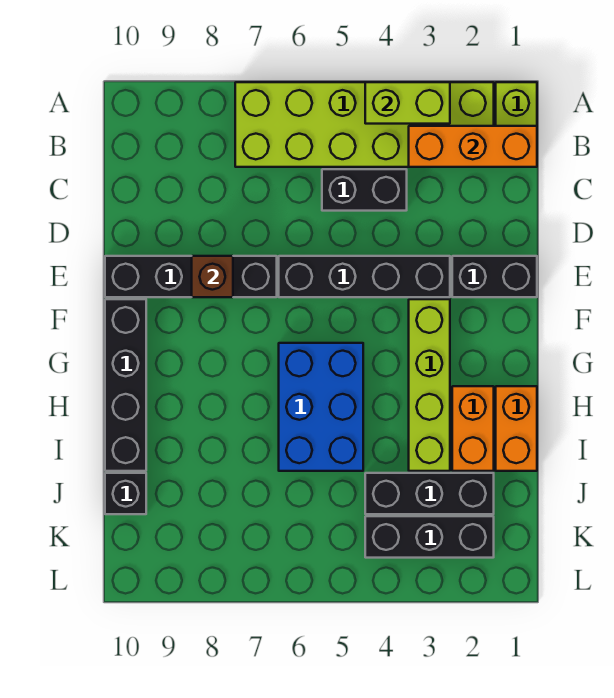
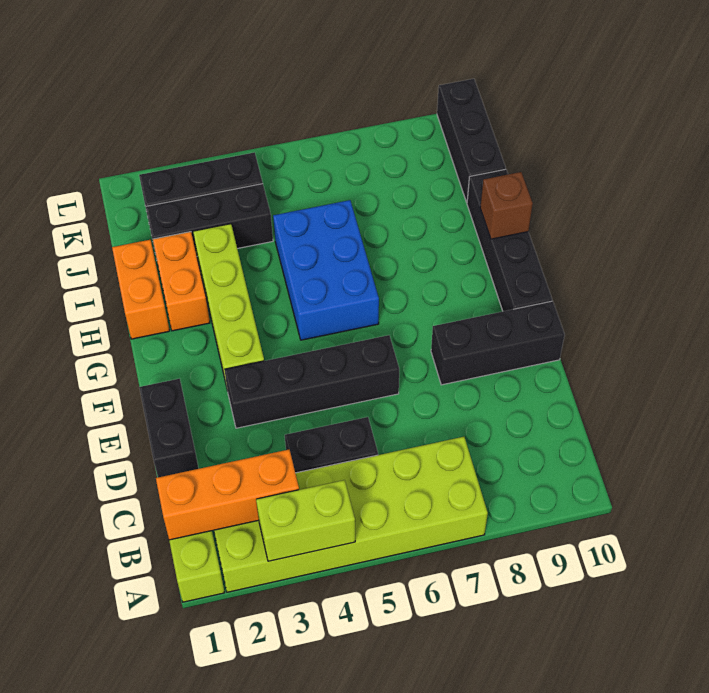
black 1x2 brick [452,256,537,297] -> black 1x2 brick turned to [139,379,199,477]
black 1x4 brick [105,256,277,297] -> black 1x3 brick [431,301,565,385]
brown 1x1 brick [192,256,233,297] -> brown 1x1 brick moved to [480,172,533,239]
black 1x1 brick [105,473,146,514] -> black 1x3 brick [437,79,506,202]

